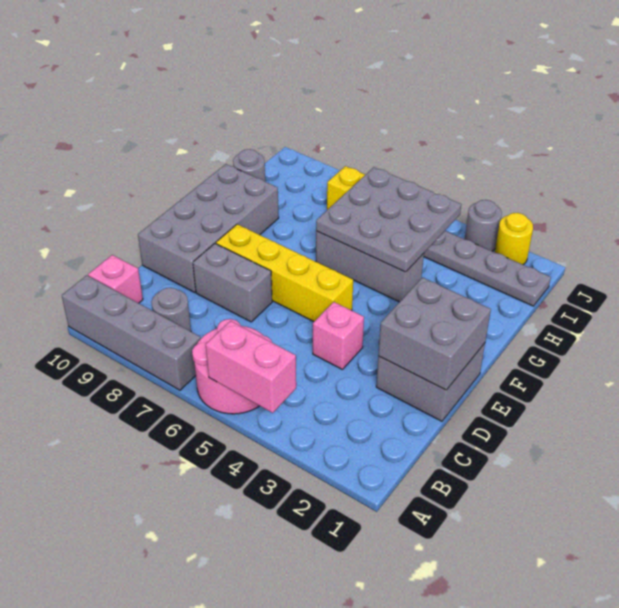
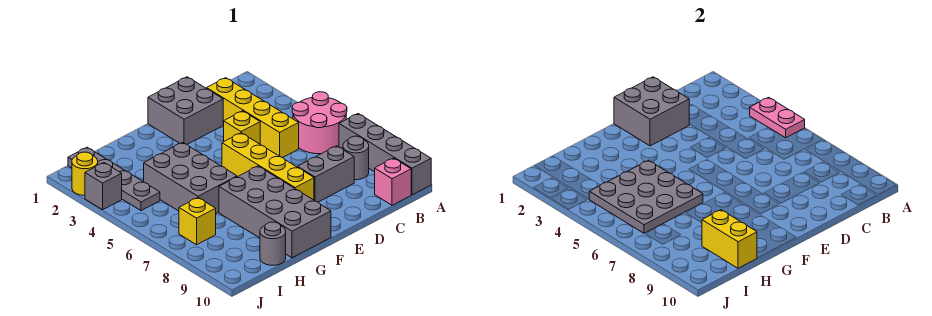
pink 1x2 brick [206,321,296,413] -> pink 1x2 plate [750,97,805,138]
none -> yellow 1x4 brick [207,78,299,158]
pink 1x1 brick [313,302,364,370] -> yellow 1x1 brick [223,111,260,144]
grey 1x2 brick [193,244,272,322] -> grey 1x2 brick turned to [298,146,354,202]
grey 2x4 brick [138,164,279,292] -> grey 2x4 brick turned to [219,166,331,258]
grey 1x3 brick [316,231,424,302] -> grey 2x3 brick [144,143,237,213]
none -> yellow 1x2 brick [702,210,757,268]
grey 1x1 round brick [465,200,502,251] -> grey 1x1 brick [85,163,122,210]

